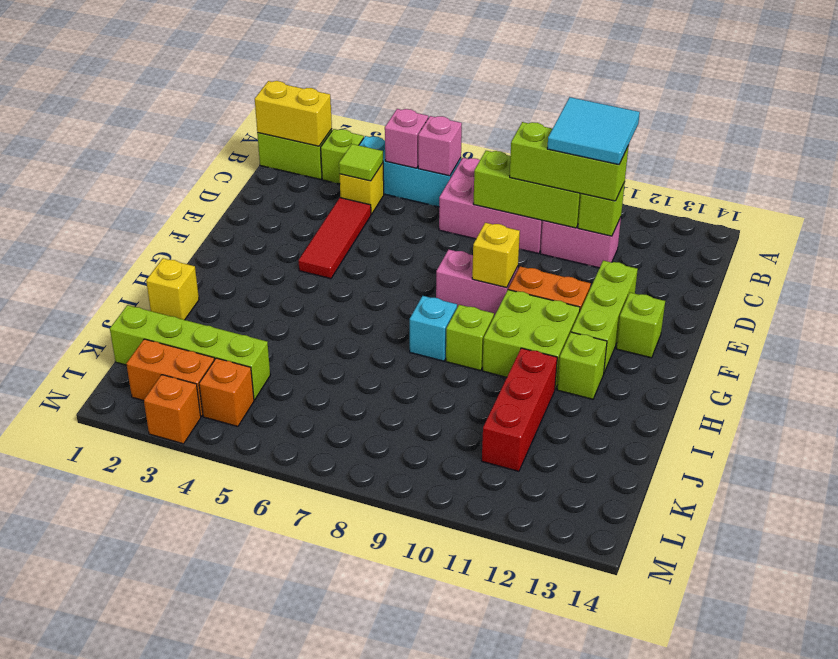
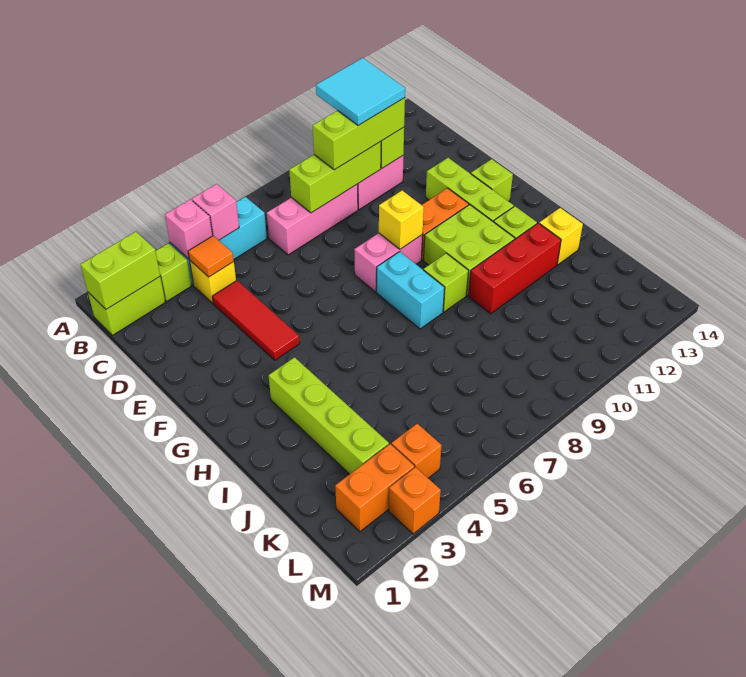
yellow 1x2 brick [255,81,332,146] -> lime 1x2 brick [81,232,160,309]
pink 1x1 brick [418,116,462,176] -> pink 1x1 brick moved to [165,199,212,259]
pink 2x3 brick [439,158,543,254] -> pink 1x3 brick [267,184,358,255]
lime 1x1 tile [339,144,383,181] -> orange 1x1 tile [188,236,234,277]
cyan 1x1 brick [410,296,457,361] -> cyan 1x2 brick [376,252,445,329]
yellow 1x1 brick [146,258,199,320] -> yellow 1x1 brick moved to [539,208,583,265]
red 1x3 brick [482,348,557,471] -> red 1x3 brick turned to [469,223,561,314]
lime 1x4 brick [110,305,270,400] -> lime 1x4 brick turned to [269,357,389,474]

